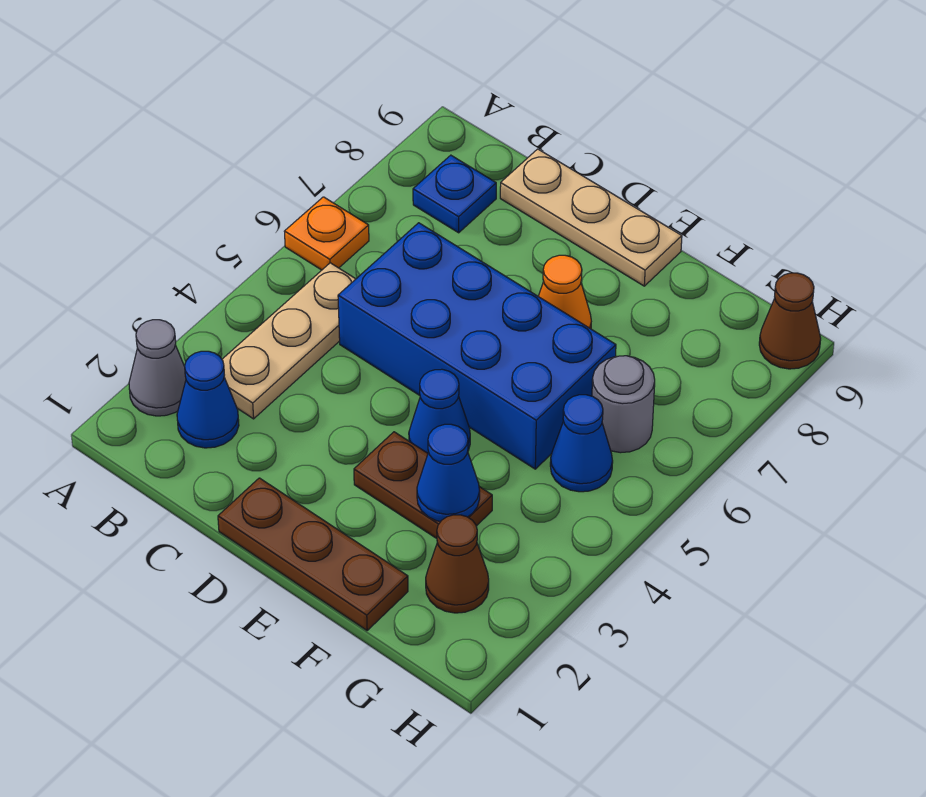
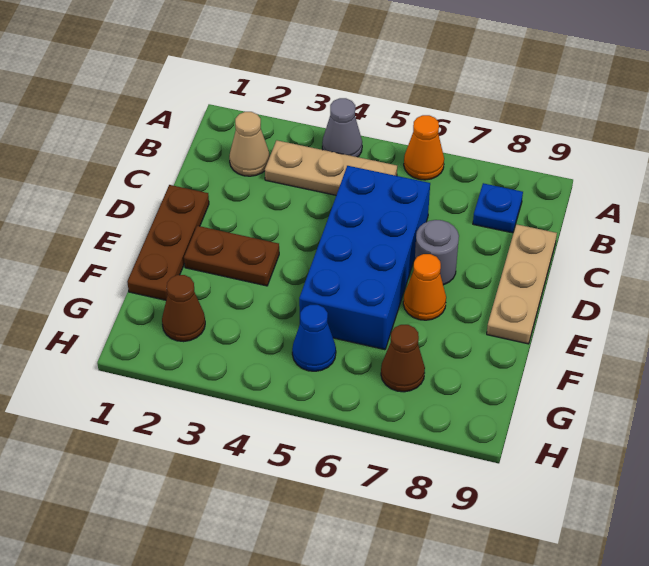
grey 1x1 cone [129,320,186,416] -> grey 1x1 cone moved to [322,98,362,157]
orange 1x1 plate [284,197,369,270] -> orange 1x1 cone [404,115,444,180]
blue 1x1 cone [177,351,239,448] -> tan 1x1 cone [229,112,270,176]
brown 1x2 plate [354,432,492,538] -> brown 1x2 plate turned to [184,226,279,286]
blue 1x1 cone [409,369,470,453] -> none
blue 1x1 cone [417,424,480,522] -> none
grey 1x1 round brick [592,356,655,453] -> grey 1x1 round brick moved to [415,220,459,285]
brown 1x1 cone [759,273,821,369] -> brown 1x1 cone moved to [381,325,425,392]

